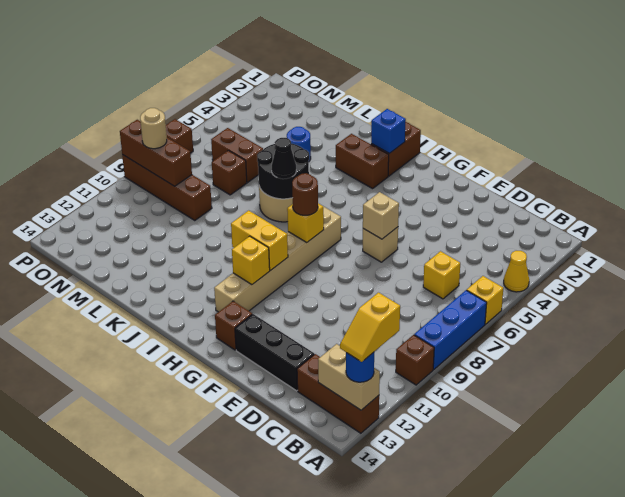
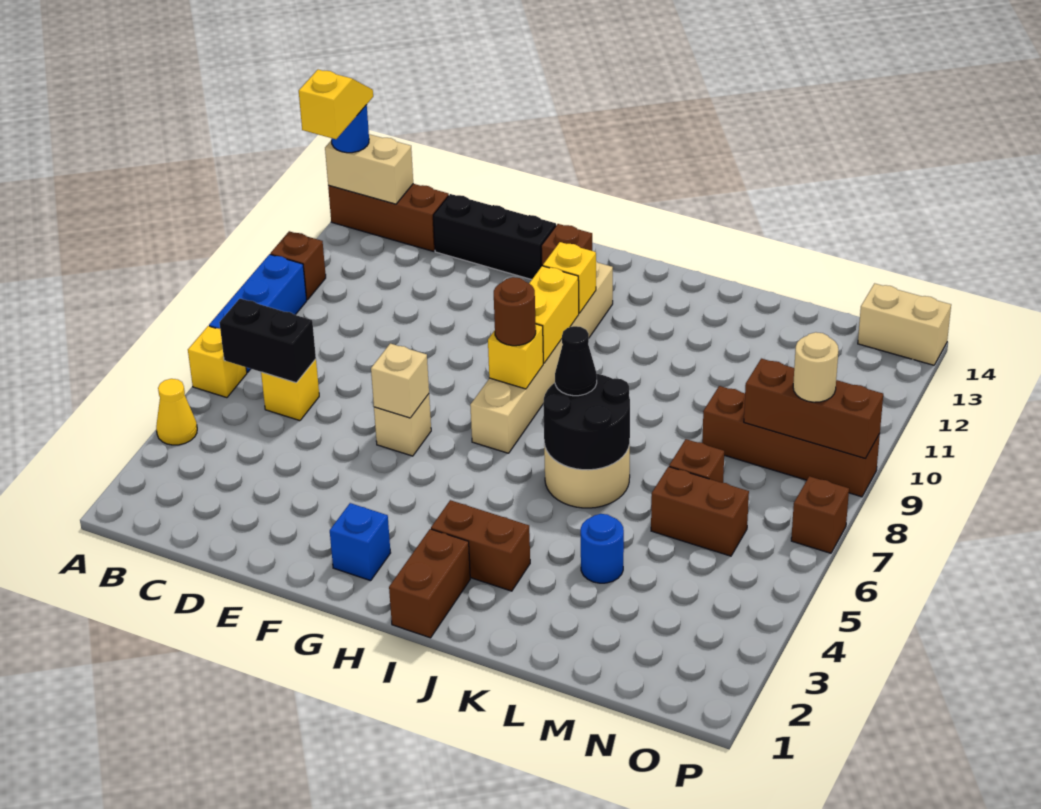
none -> black 1x2 brick [219,299,316,383]
yellow 1x2 brick [231,210,288,270] -> yellow 1x2 brick turned to [529,266,579,363]
blue 1x1 brick [371,109,406,153] -> blue 1x1 brick moved to [330,503,391,581]
none -> tan 1x2 brick [858,283,951,365]

